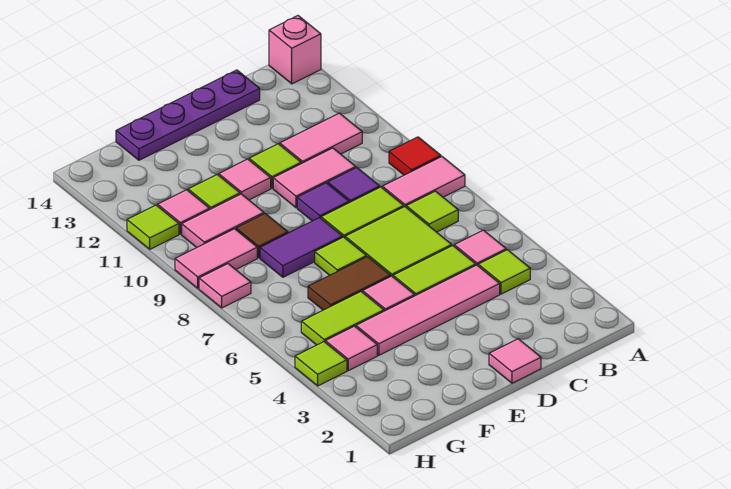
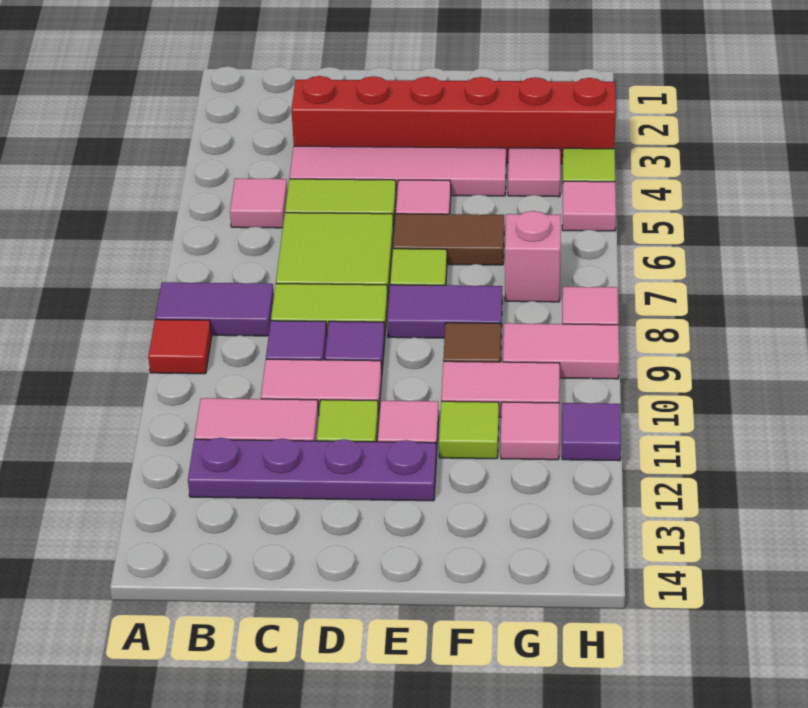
pink 1x2 tile [382,157,465,207] -> purple 1x2 tile [155,282,274,336]
pink 1x1 brick [269,16,321,84] -> pink 1x1 brick moved to [505,211,561,302]
lime 1x1 tile [478,250,530,294] -> none
lime 1x1 tile [406,191,458,232] -> none
none -> red 1x6 brick [291,76,616,164]
purple 1x4 plate [116,70,260,160] -> purple 1x4 plate moved to [188,438,436,501]
pink 1x1 tile [489,339,541,383] -> pink 1x1 tile moved to [562,181,616,231]
lime 1x2 tile [301,292,384,345] -> none
lime 1x1 tile [127,205,179,249] -> purple 1x1 tile [562,403,621,461]

